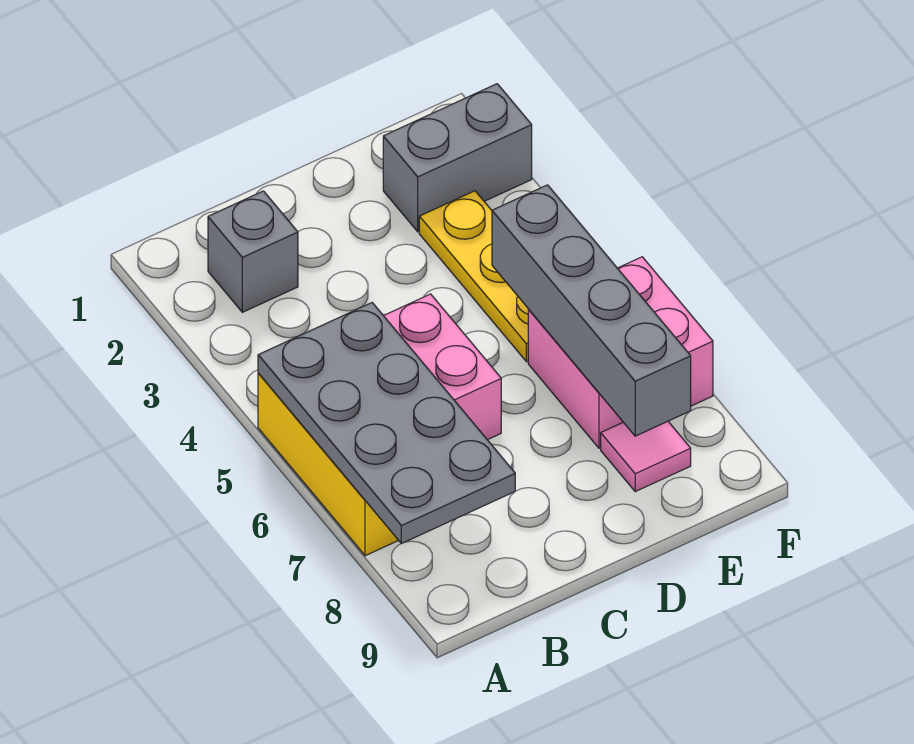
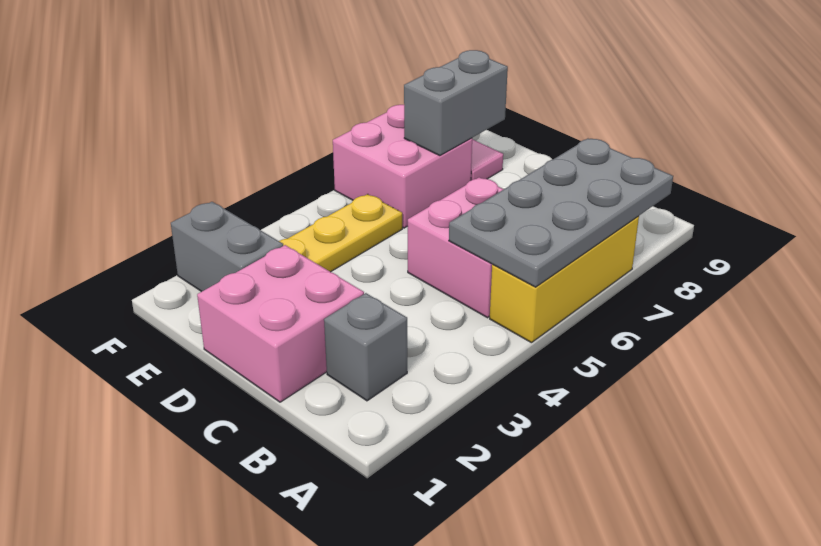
none -> pink 2x2 brick [197,245,364,402]
grey 1x4 brick [492,185,691,436] -> grey 1x2 brick [404,50,508,155]

